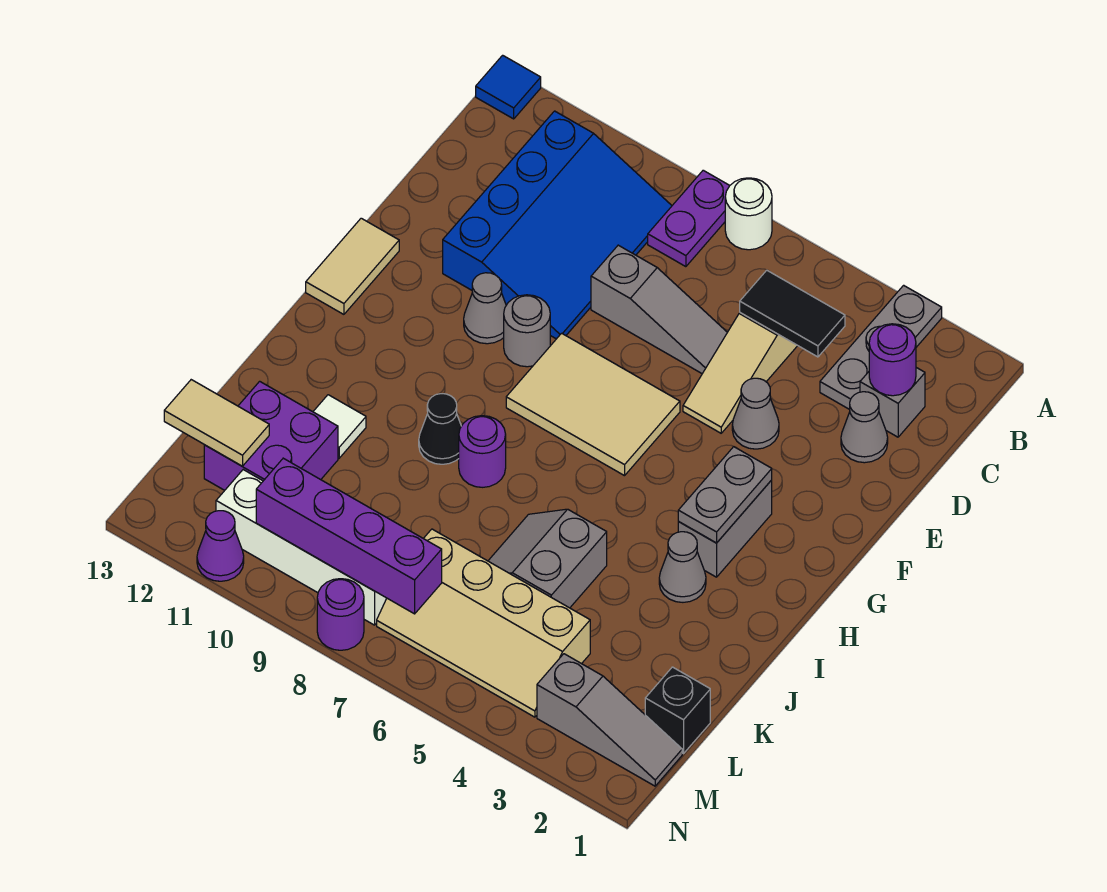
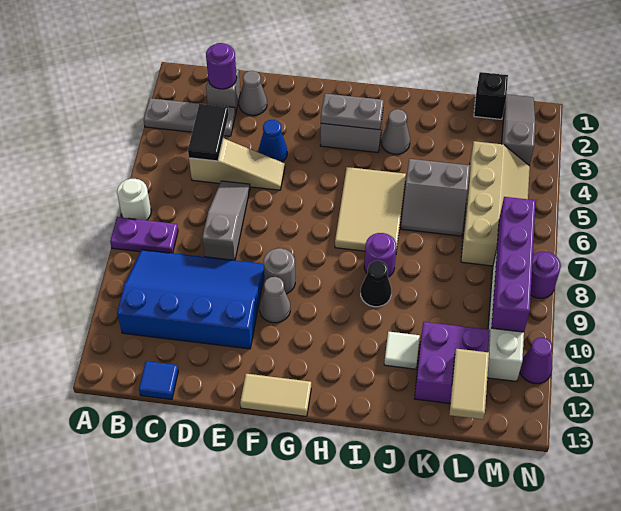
blue 1x1 tile [476,55,541,119] -> blue 1x1 tile moved to [139,361,178,400]
grey 1x1 cone [732,378,779,449] -> blue 1x1 cone [259,120,287,162]
tan 2x3 tile [506,333,680,476] -> tan 2x3 tile moved to [335,167,406,251]

